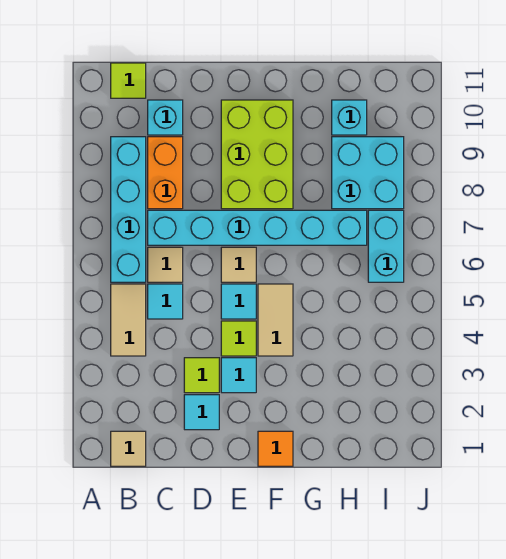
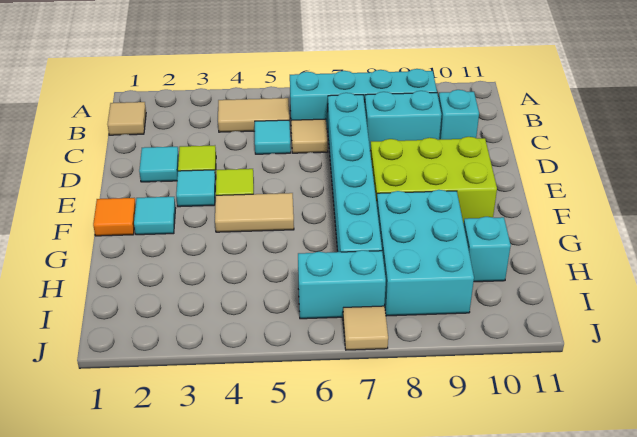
lime 1x1 tile [111,63,146,98] -> none
orange 1x2 brick [148,137,183,209] -> cyan 1x2 brick [365,91,441,149]
cyan 1x1 tile [221,284,256,319] -> cyan 1x1 tile moved to [134,197,176,235]
tan 1x1 tile [221,247,256,282] -> tan 1x1 tile moved to [343,306,388,350]
cyan 2x2 brick [332,137,404,209] -> cyan 2x3 brick [377,190,474,316]

